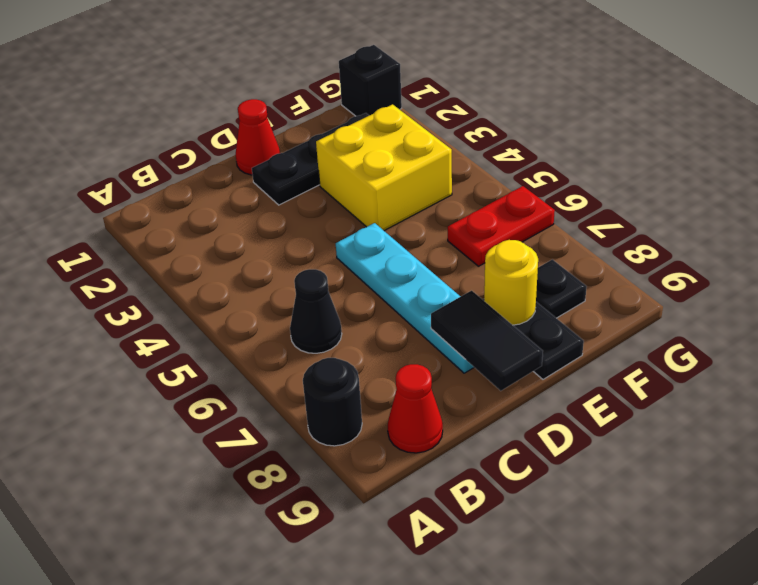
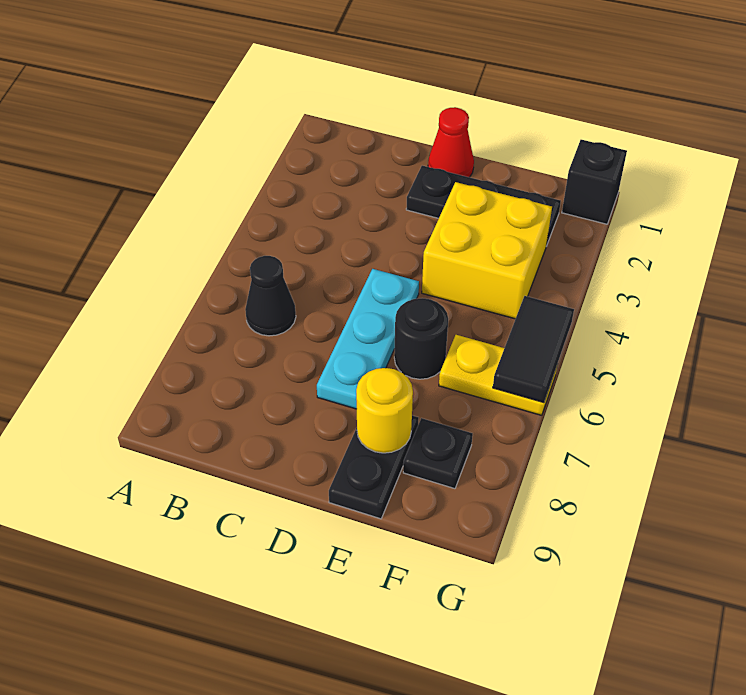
black 1x1 round brick [303,358,362,446] -> black 1x1 round brick moved to [394,298,448,379]
red 1x1 cone [388,364,443,453] -> none
cyan 1x4 plate [336,223,474,373] -> cyan 1x3 plate [317,269,419,409]
black 1x2 tile [431,291,543,391] -> black 1x2 tile moved to [493,296,574,403]
red 1x2 plate [448,186,555,266] -> yellow 1x2 plate [439,335,557,415]

